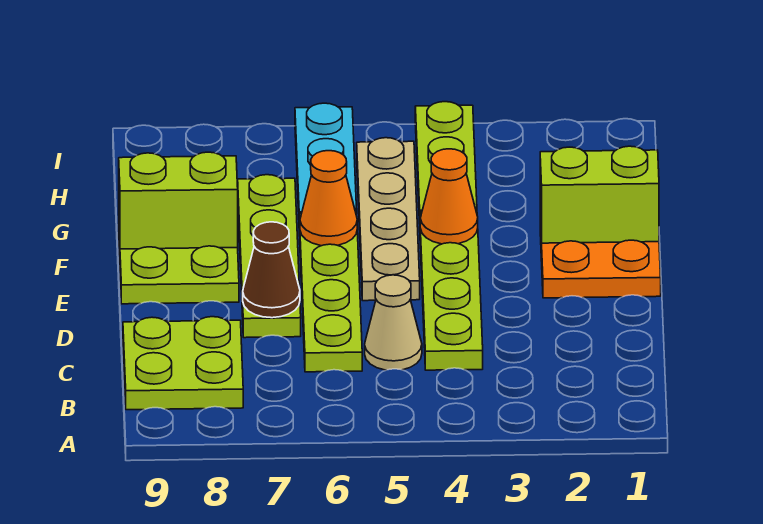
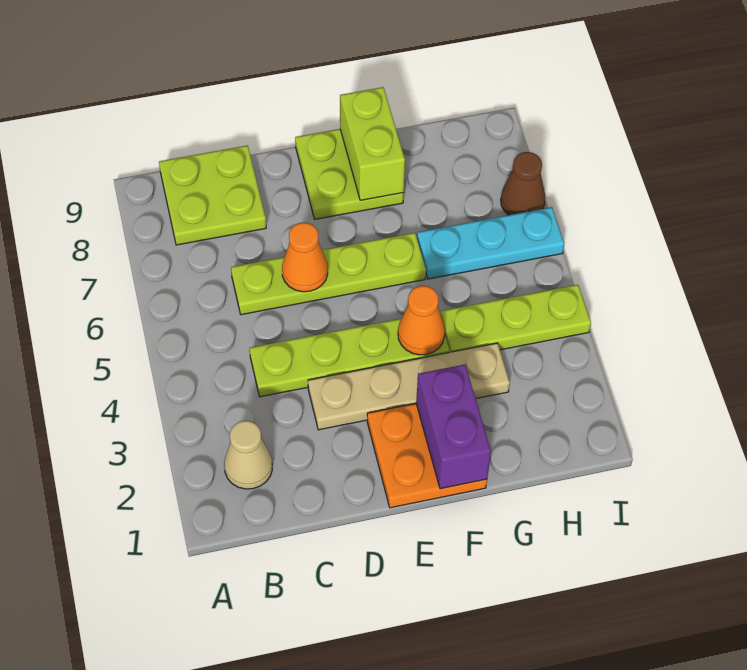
tan 1x1 cone [365,275,422,370] -> tan 1x1 cone moved to [224,421,272,489]
lime 1x4 plate [238,175,301,338] -> none
brown 1x1 cone [243,222,300,318] -> brown 1x1 cone moved to [501,152,545,215]
tan 1x4 plate [357,138,420,301] -> tan 1x4 plate moved to [308,343,510,430]
lime 1x2 brick [540,146,659,243] -> purple 1x2 brick [416,365,491,489]
orange 1x1 cone [300,151,357,246] -> orange 1x1 cone moved to [282,223,328,292]

